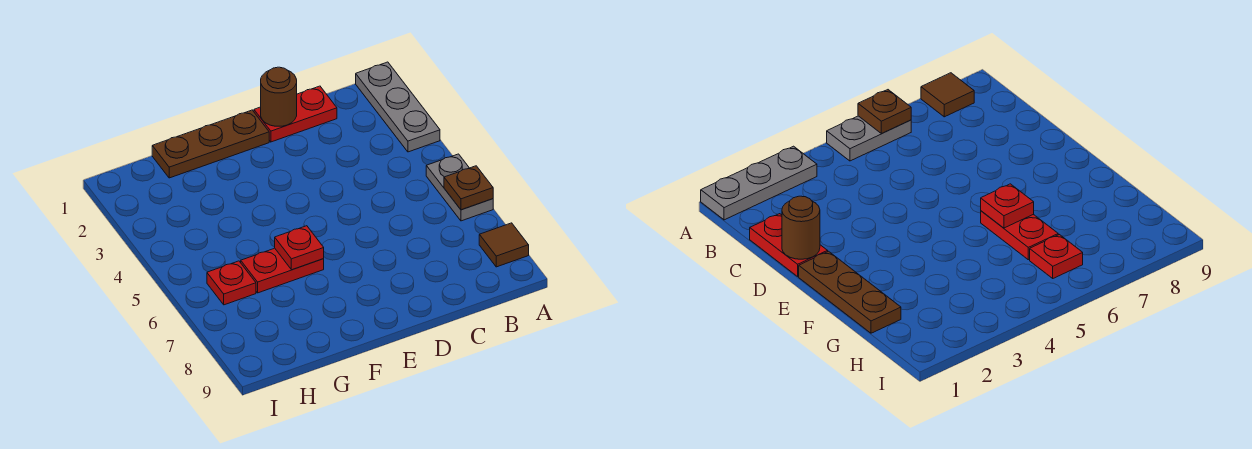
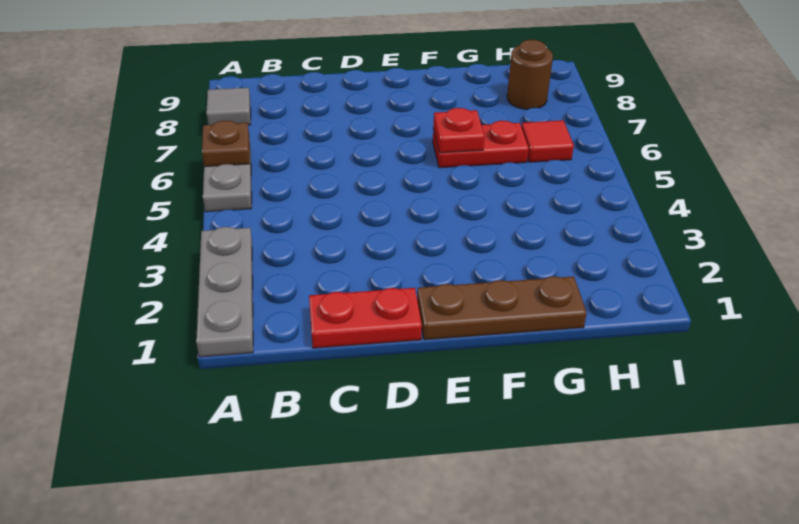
brown 1x1 tile [479,223,529,267] -> grey 1x1 tile [207,88,251,125]
brown 1x1 round brick [261,67,297,126] -> brown 1x1 round brick moved to [507,40,553,109]
red 1x1 plate [207,261,256,305] -> red 1x1 tile [522,120,574,162]

